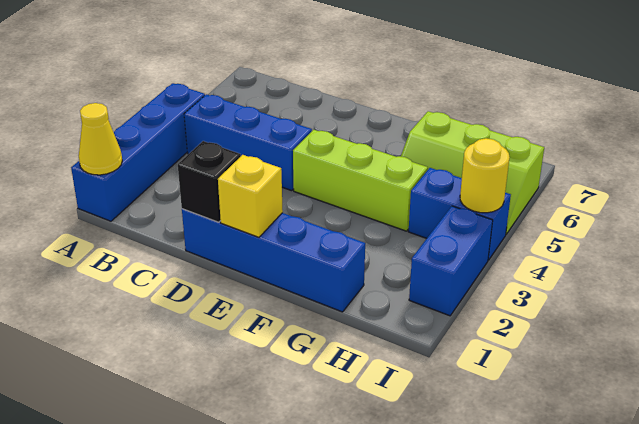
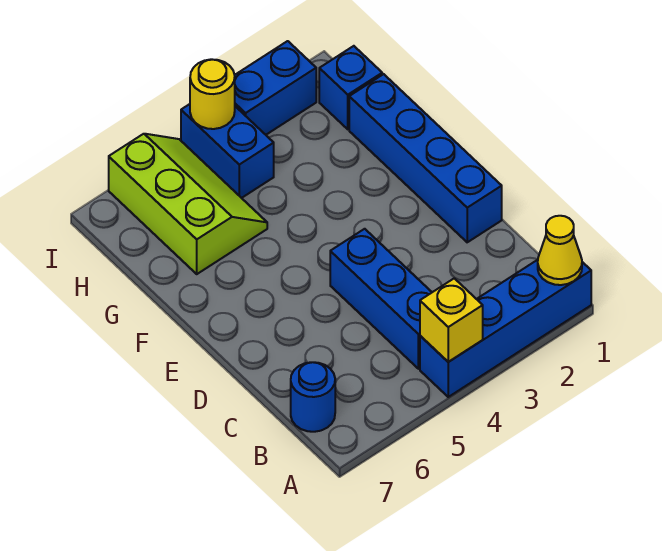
none -> blue 1x1 round brick [291,362,335,432]
black 1x1 brick [178,141,241,222] -> none
yellow 1x1 brick [218,155,283,237] -> yellow 1x1 brick moved to [420,278,483,362]
lime 1x3 brick [293,130,428,231] -> none
none -> blue 1x1 brick [319,46,382,129]

